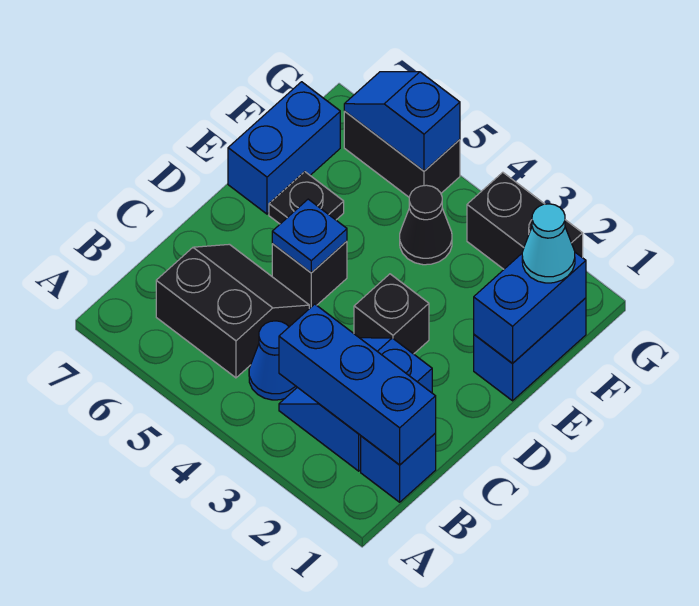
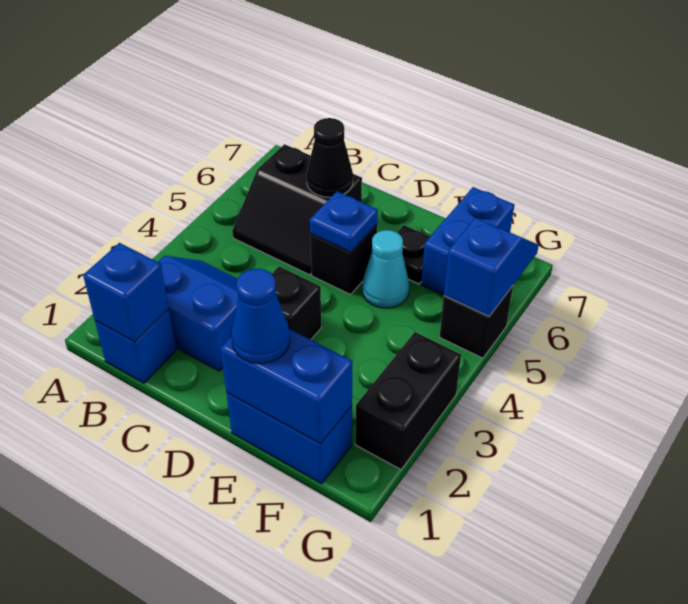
blue 1x3 brick [279,304,436,465] -> blue 1x1 brick [83,243,169,342]
blue 1x1 cone [249,321,297,400] -> blue 1x1 cone moved to [231,269,290,364]
black 2x2 slope [156,244,309,378] -> black 2x2 slope turned to [232,144,362,275]
blue 1x2 brick [228,82,340,214] -> blue 1x2 brick turned to [421,187,514,296]
cyan 1x1 cone [522,204,575,283] -> cyan 1x1 cone moved to [362,230,409,308]
black 1x1 cone [400,185,452,265] -> black 1x1 cone moved to [306,118,353,197]
black 1x2 brick [344,111,460,197] -> black 1x1 brick [440,286,513,358]

